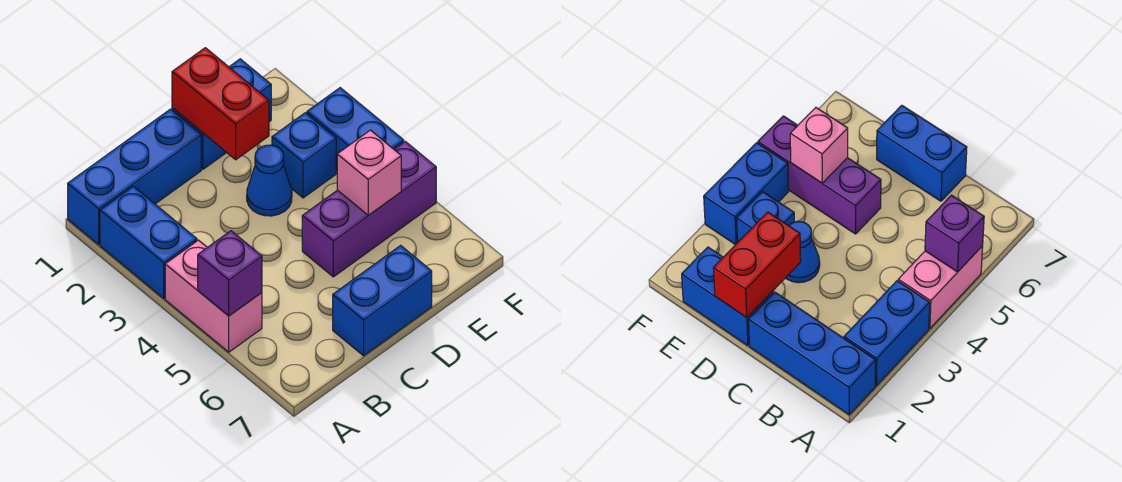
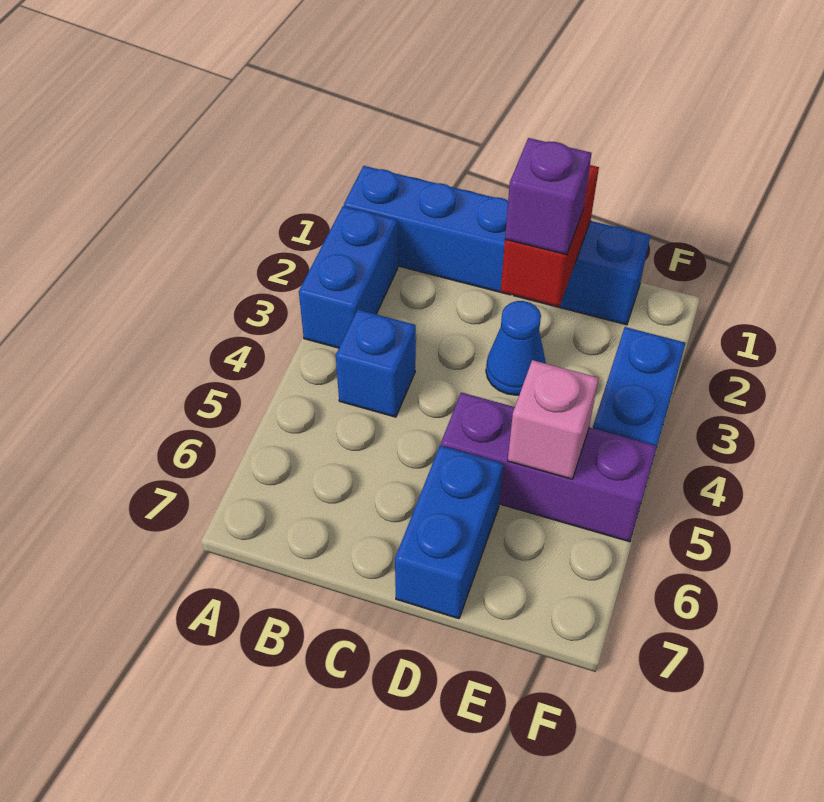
pink 1x2 brick [165,240,262,352] -> none
purple 1x1 brick [198,231,262,316] -> purple 1x1 brick moved to [505,138,592,255]
blue 1x2 brick [333,245,432,356] -> blue 1x2 brick turned to [395,445,503,619]
blue 1x1 brick [272,113,336,198] -> blue 1x1 brick moved to [336,310,416,417]

